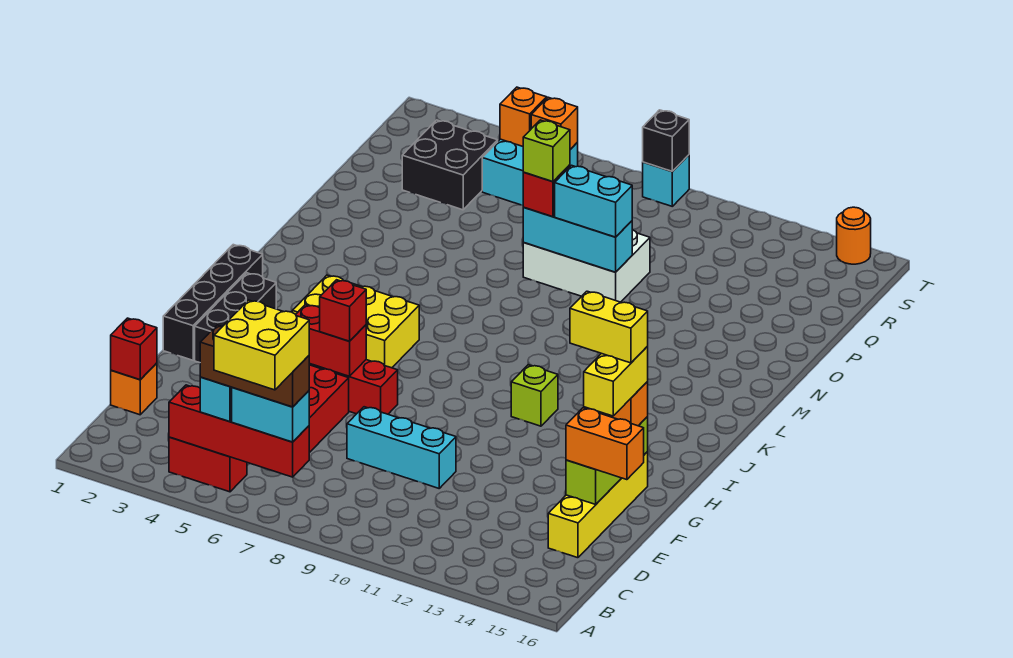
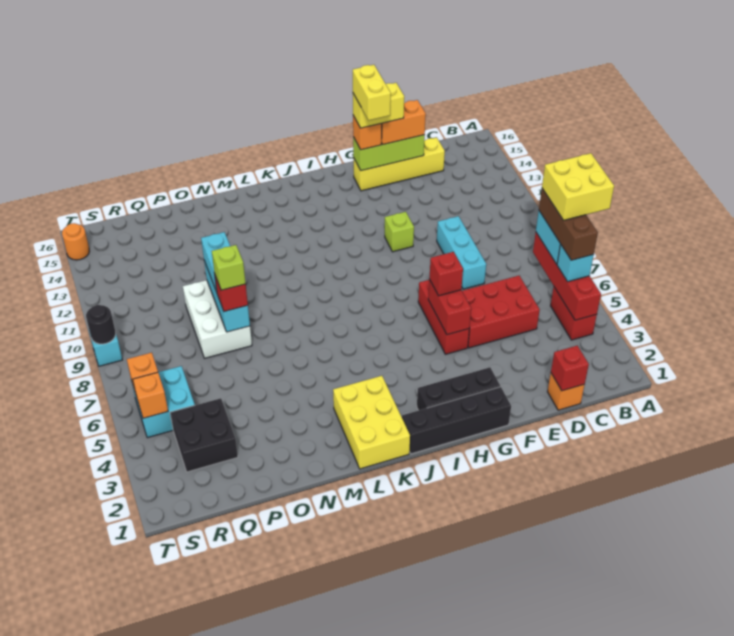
orange 1x2 brick [566,408,644,480] -> orange 1x2 brick turned to [381,100,426,145]
yellow 2x3 brick [292,275,419,368] -> yellow 2x3 brick moved to [333,376,410,469]
lime 1x1 brick [511,365,558,426] -> lime 1x1 brick moved to [385,212,414,252]
black 1x1 brick [643,110,689,171] -> black 1x1 round brick [86,305,116,344]

